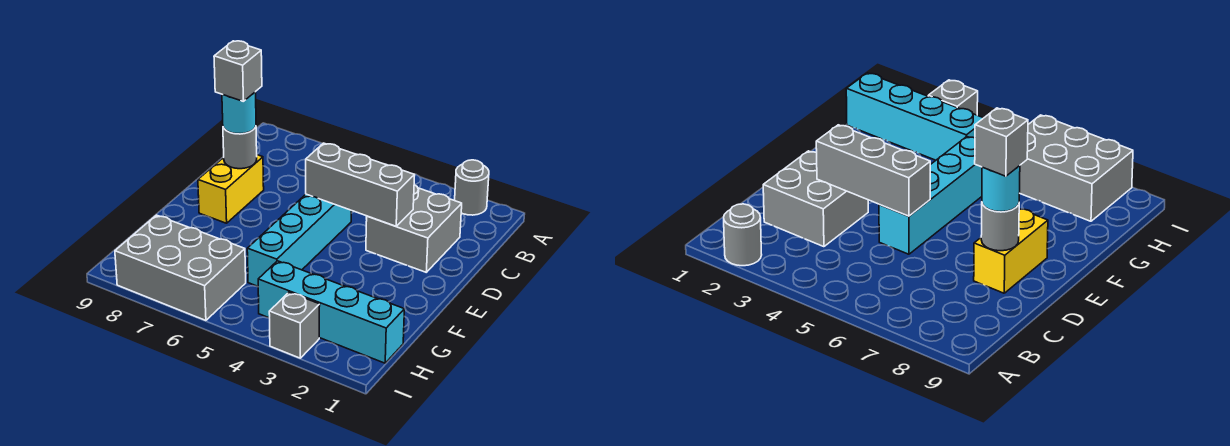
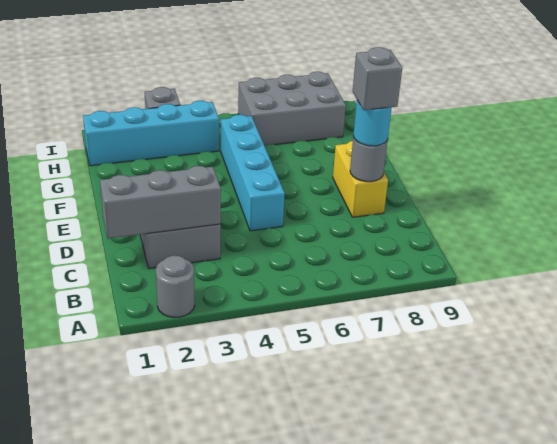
grey 1x3 brick [306,143,415,226] -> grey 1x3 brick moved to [100,166,221,239]

